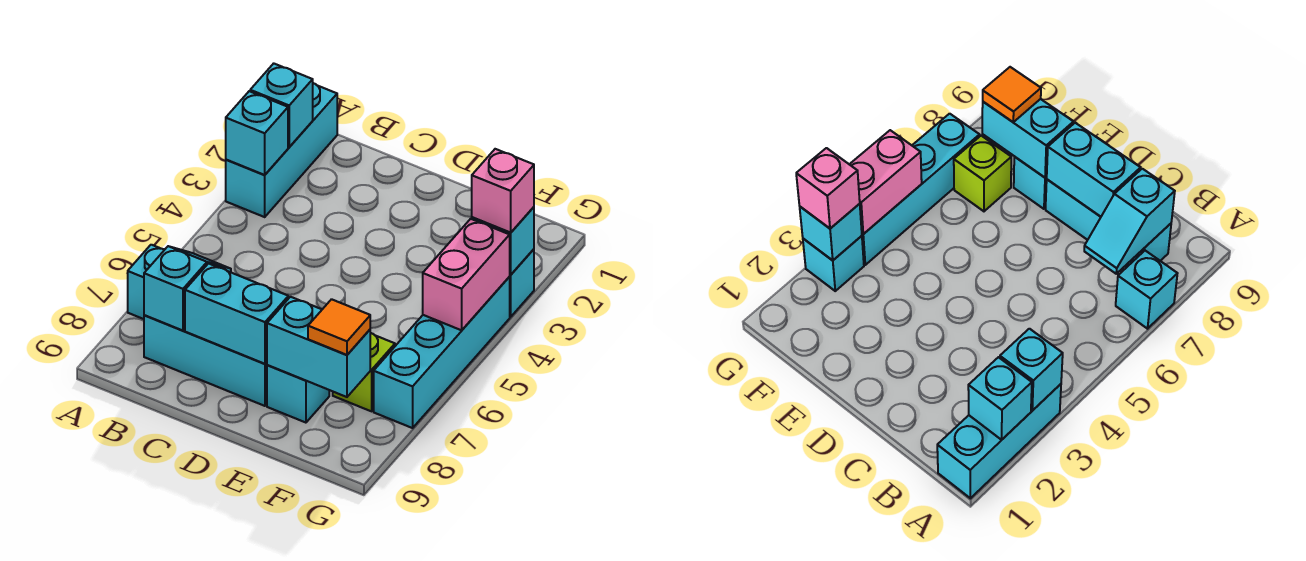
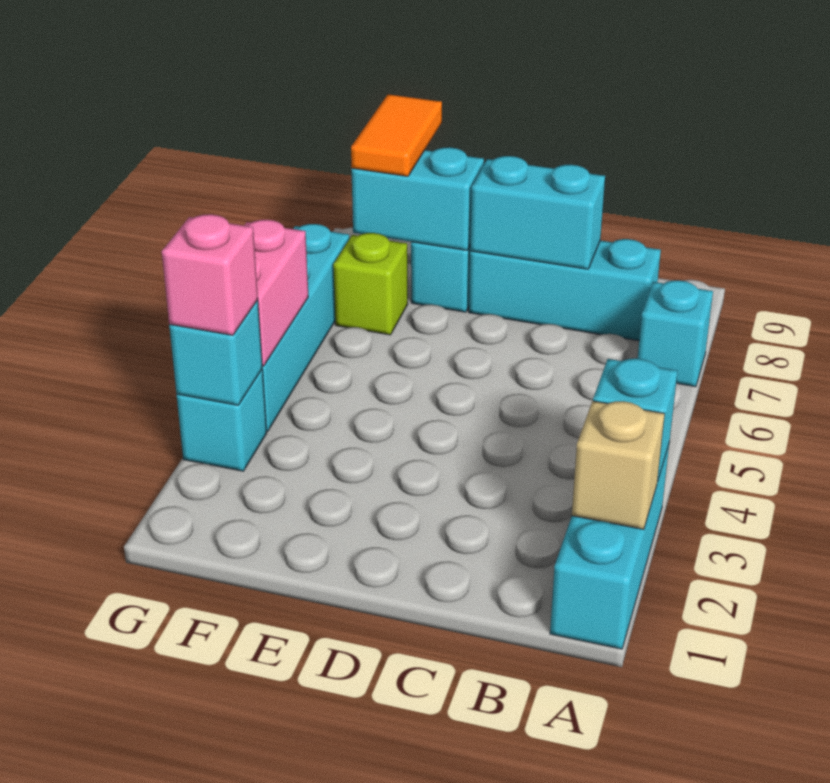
cyan 1x1 brick [250,63,313,147] -> tan 1x1 brick [572,401,665,529]
cyan 1x2 slope [144,246,231,330] -> none
orange 1x1 tile [308,299,370,355] -> orange 1x2 tile [351,94,442,176]

